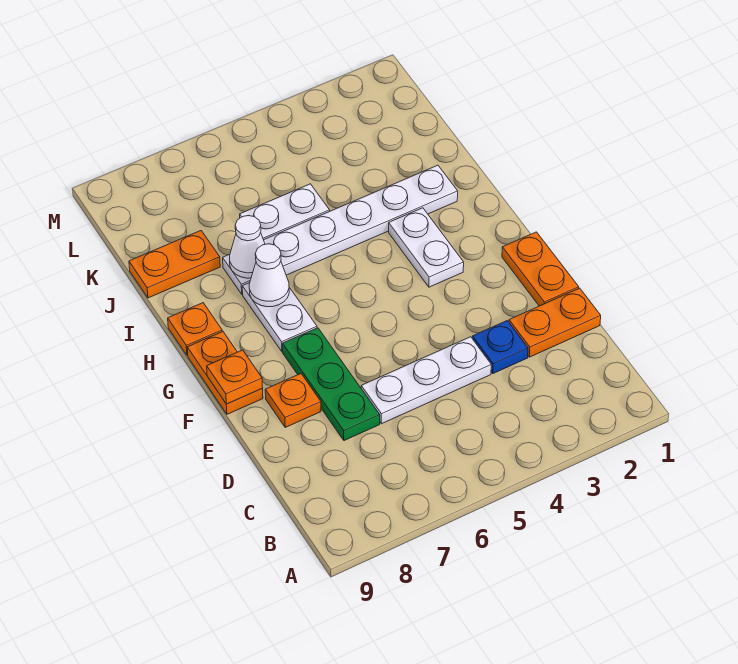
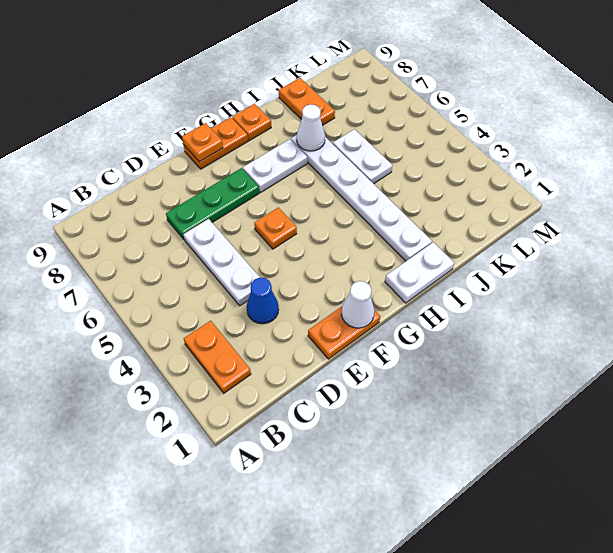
orange 1x2 plate [509,288,601,357] -> orange 1x2 plate moved to [184,321,251,393]
blue 1x1 plate [472,321,528,374] -> blue 1x1 cone [247,278,279,324]
orange 1x1 plate [265,374,321,427] -> orange 1x1 plate moved to [254,207,297,249]
white 1x2 plate [389,208,464,287] -> white 1x2 plate moved to [385,242,454,303]
white 1x1 cone [249,244,289,307] -> white 1x1 cone moved to [342,281,374,328]

